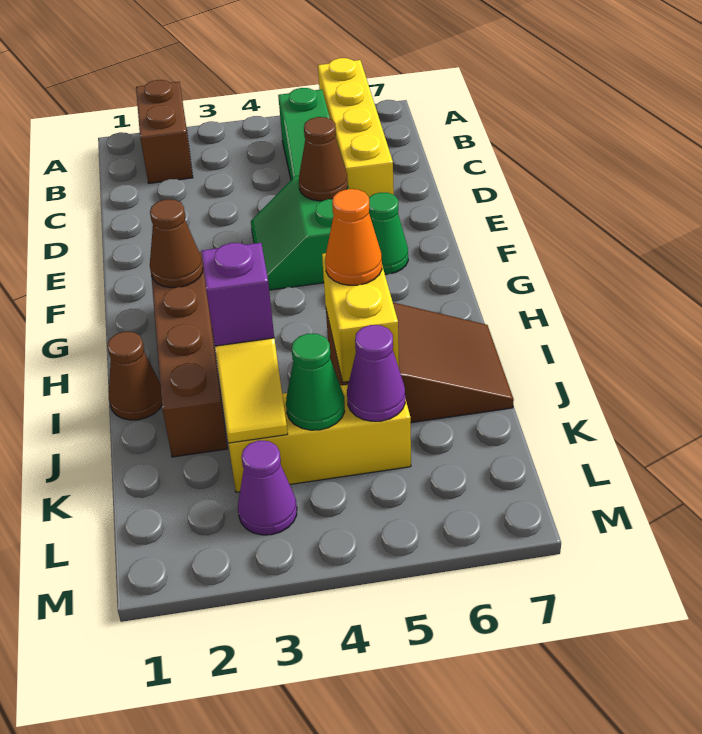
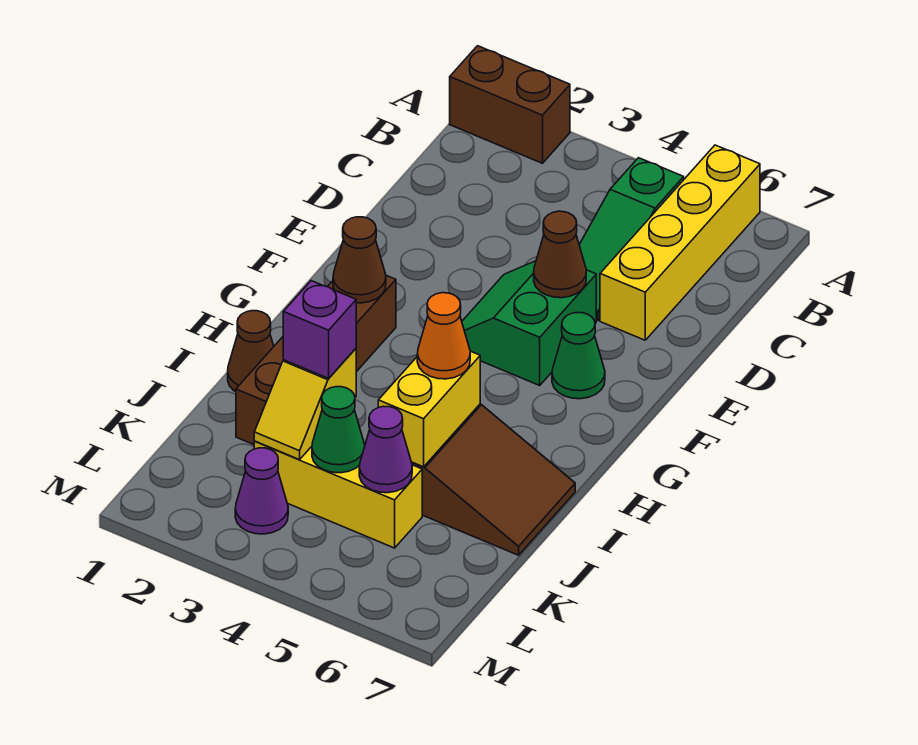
brown 1x2 brick [136,80,193,183] -> brown 1x2 brick turned to [450,46,570,163]

